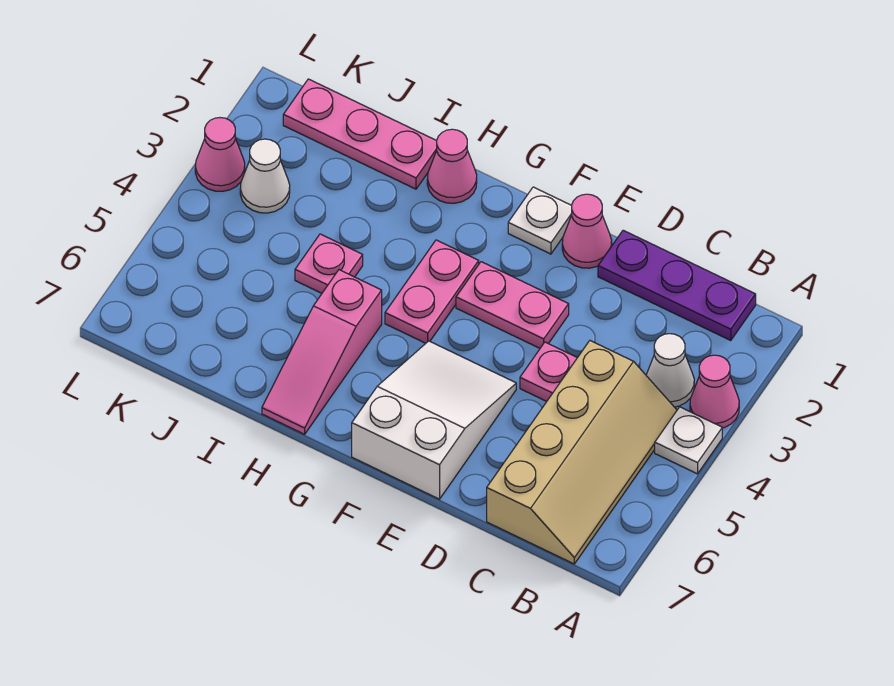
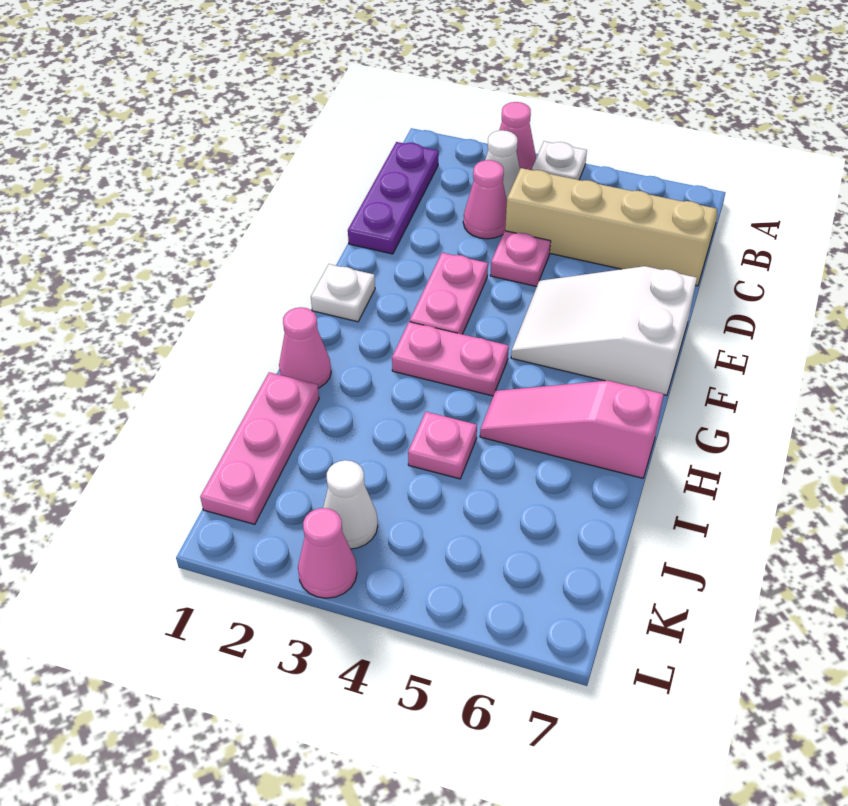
pink 1x1 cone [562,194,612,268] -> pink 1x1 cone moved to [463,160,507,239]
pink 1x3 slope [262,270,382,434] -> pink 1x3 slope turned to [480,381,664,478]

